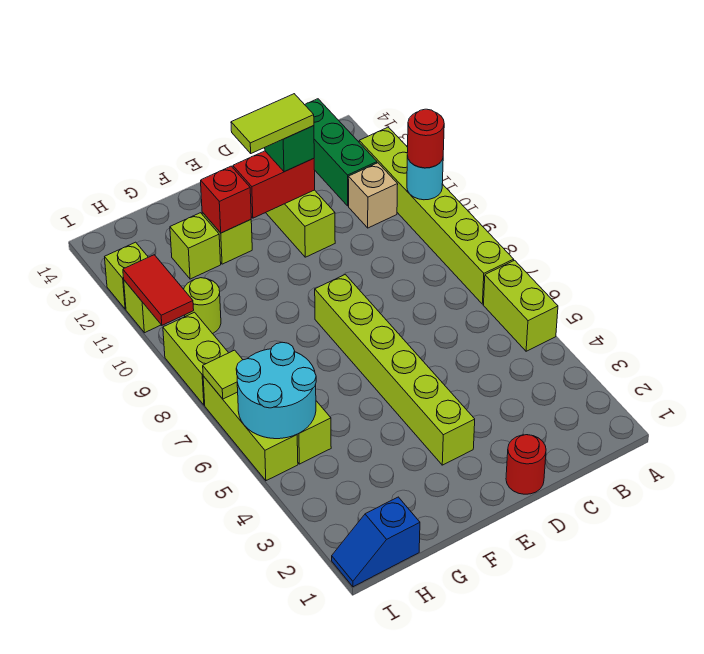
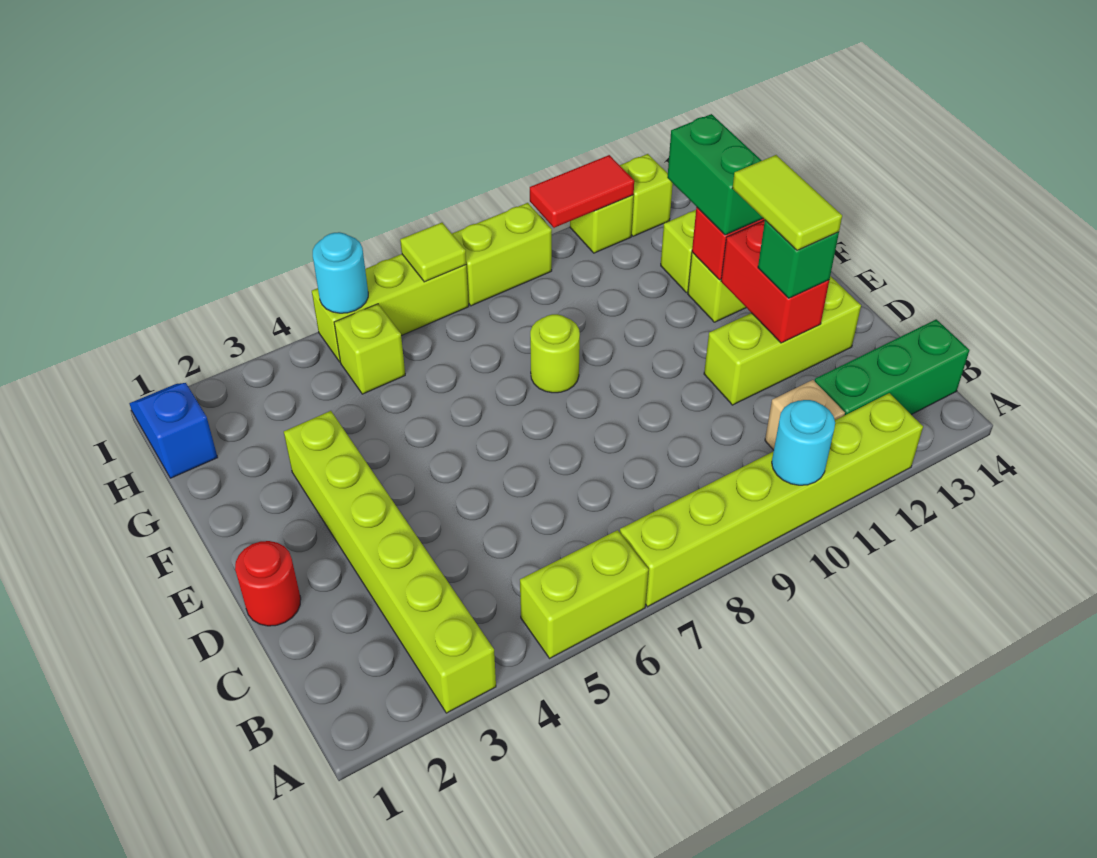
red 1x1 round brick [407,109,444,168] -> none
lime 1x6 brick [315,274,475,465] -> lime 1x6 brick turned to [284,411,496,713]
none -> green 1x2 brick [667,114,763,235]
cyan 2x2 round brick [236,342,316,439] -> cyan 1x1 round brick [313,232,368,313]
lime 1x1 round brick [184,278,221,334] -> lime 1x1 round brick moved to [530,314,580,393]

